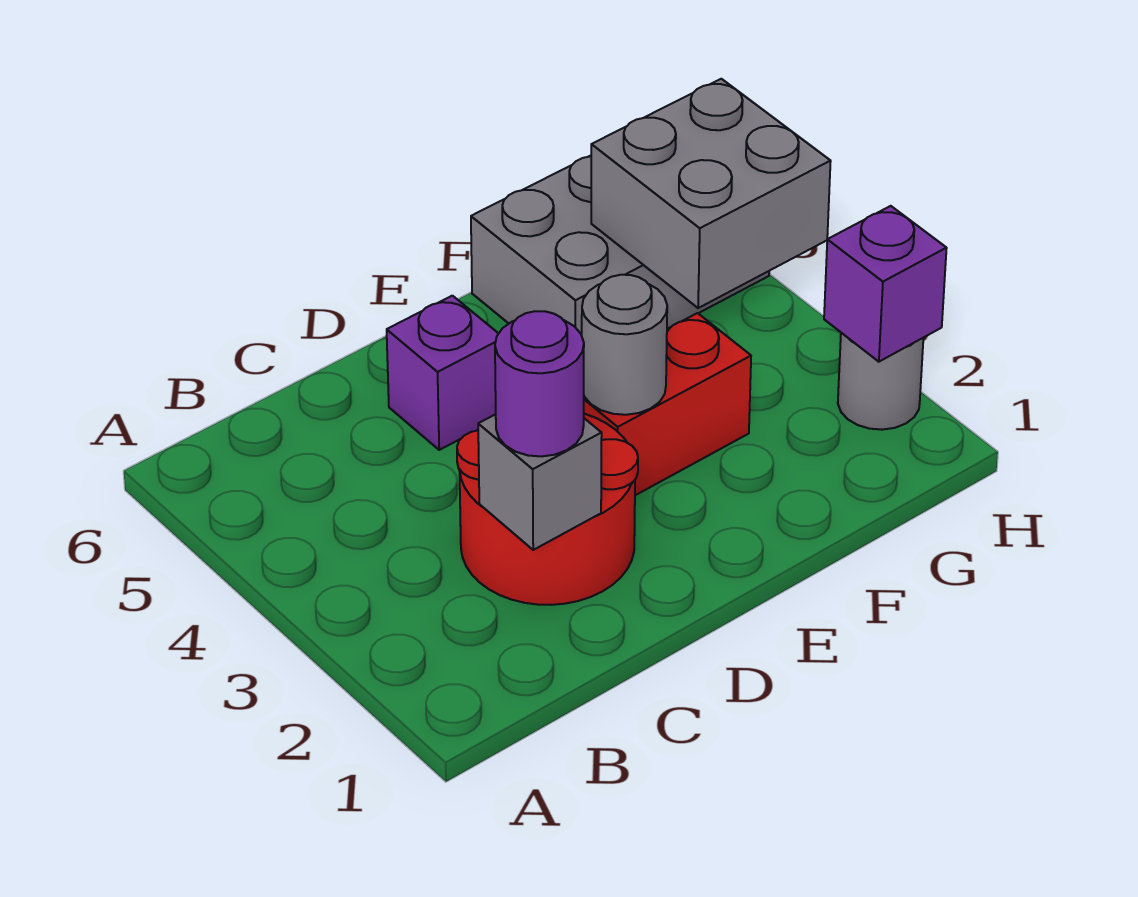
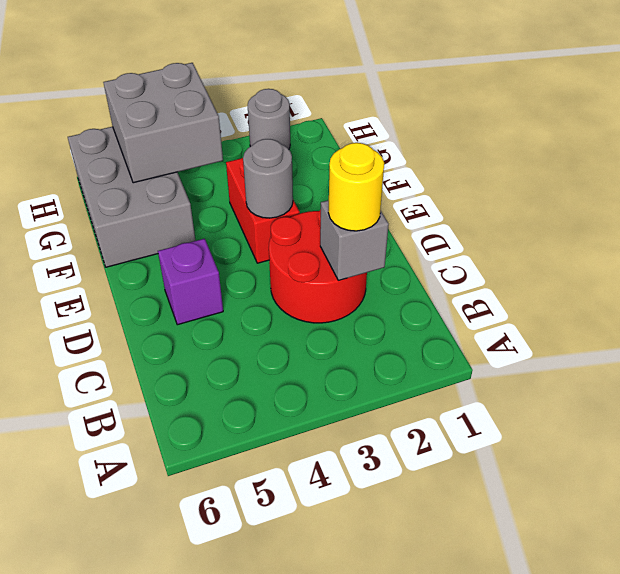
purple 1x1 round brick [495,311,584,456] -> yellow 1x1 round brick [328,143,384,231]
purple 1x1 brick [824,206,947,362] -> none

